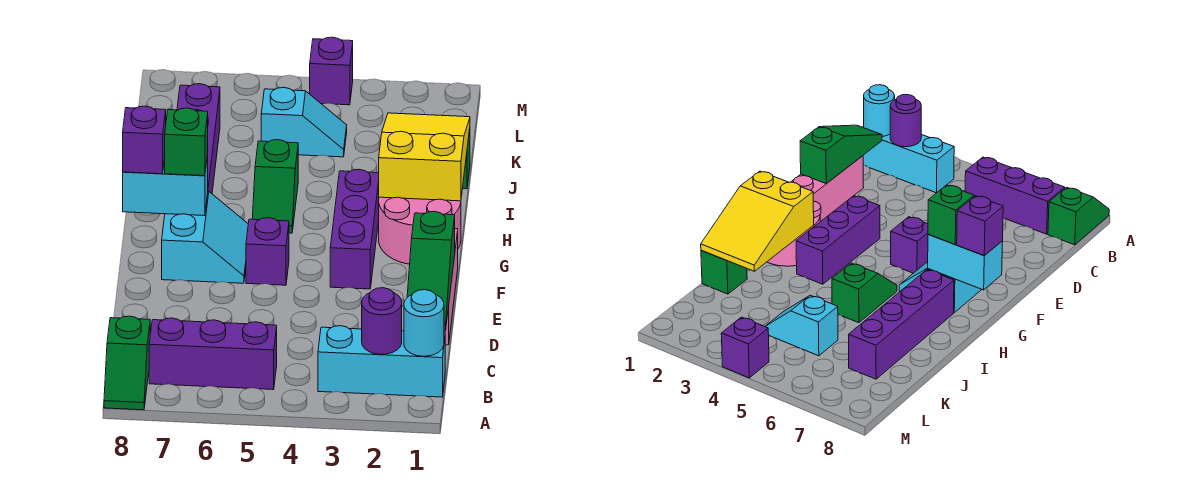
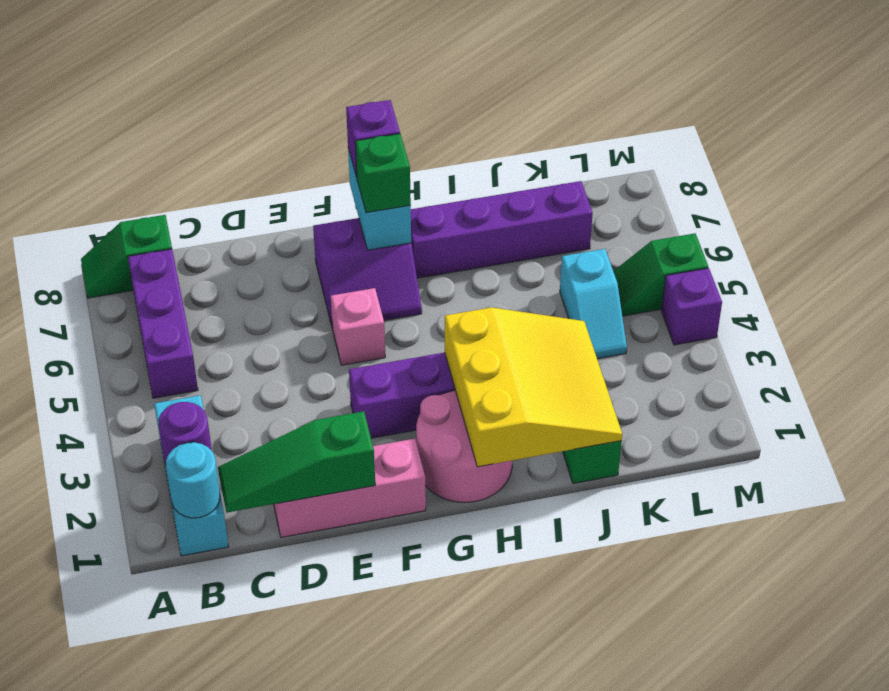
purple 1x1 brick [246,218,289,285] -> pink 1x1 brick [331,288,385,365]
cyan 2x2 slope [162,191,248,283] -> purple 2x2 slope [313,218,422,329]
yellow 2x3 slope [379,113,470,201] -> yellow 3x3 slope [445,307,622,467]
green 1x2 slope [252,140,298,233] -> green 1x2 slope moved to [613,233,708,316]

